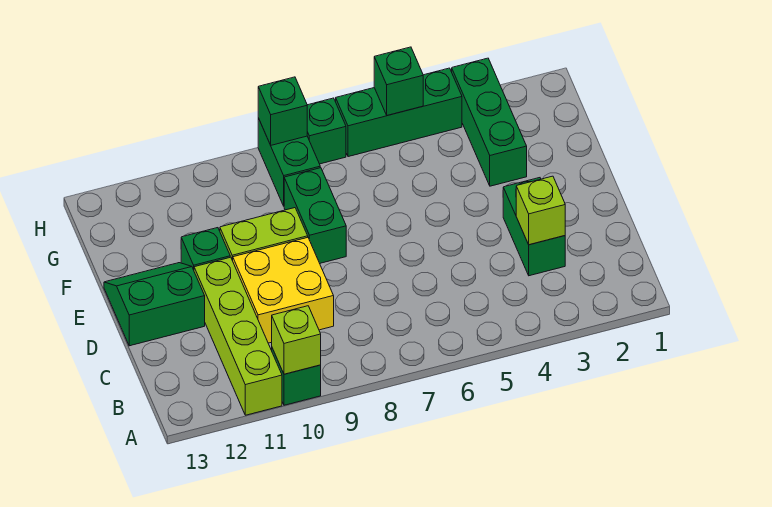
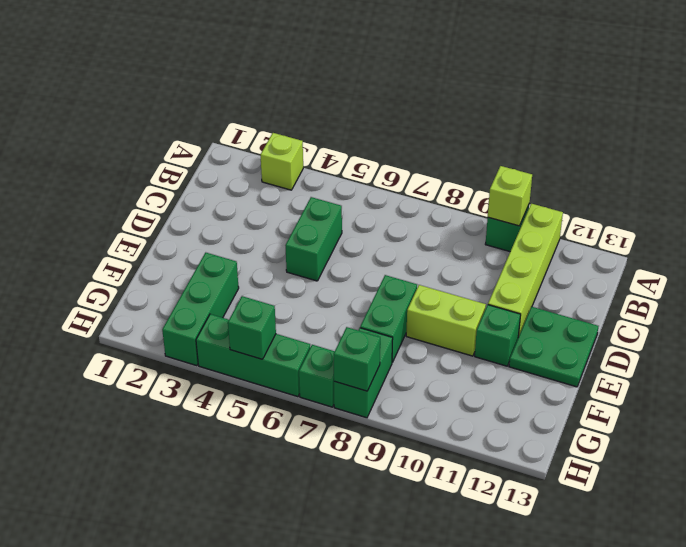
green 1x2 brick [503,178,565,276] -> green 1x2 brick moved to [285,197,342,281]
lime 1x1 brick [516,176,565,245] -> lime 1x1 brick moved to [261,133,303,190]
yellow 2x2 brick [233,237,334,343] -> none
green 2x2 slope [104,263,205,346] -> green 2x2 plate [509,307,598,387]

